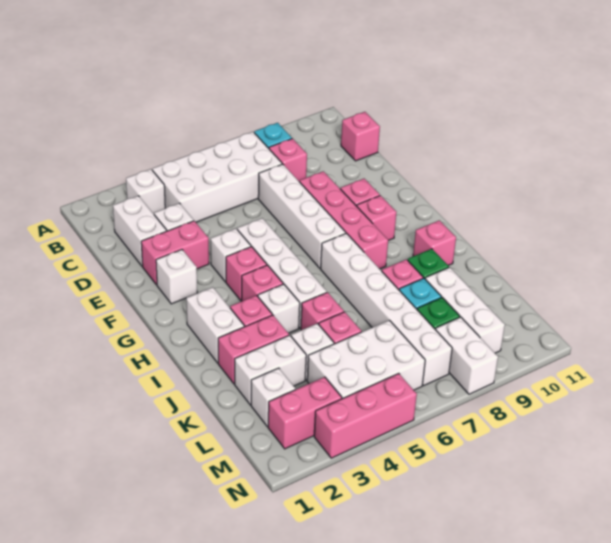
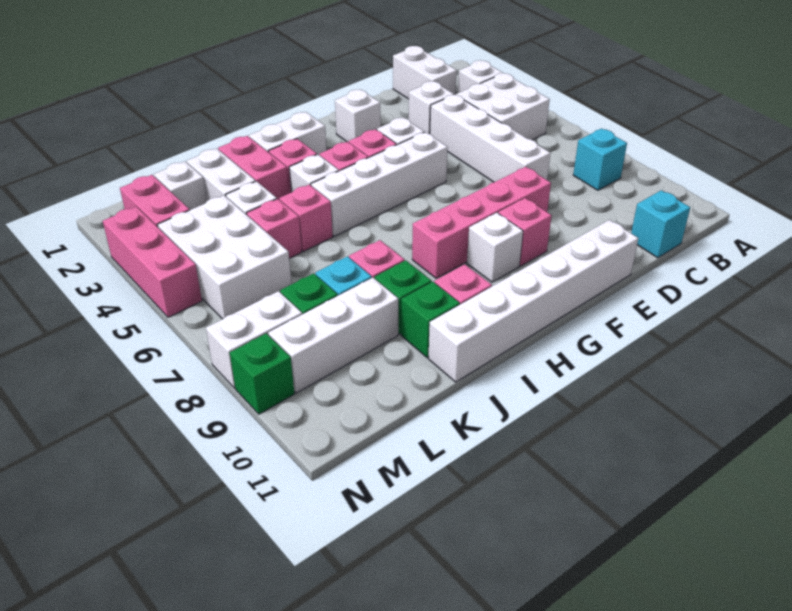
white 2x4 brick [152,132,282,222] -> white 2x2 brick [456,73,550,140]
white 1x2 brick [113,196,167,266] -> white 1x2 brick turned to [393,46,457,99]
pink 1x1 brick [269,139,307,181] -> none
pink 1x1 brick [341,112,380,161] -> cyan 1x1 brick [631,190,690,258]
white 1x4 brick [258,164,346,268] -> white 1x4 brick turned to [430,95,550,182]
pink 1x2 brick [141,221,209,285] -> none
pink 1x1 brick [357,196,396,241] -> white 1x1 brick [467,213,523,282]
white 1x6 brick [321,233,452,385] -> white 1x6 brick moved to [428,220,638,382]
none -> green 1x1 brick [401,282,460,358]
none -> green 1x1 brick [230,333,294,414]

